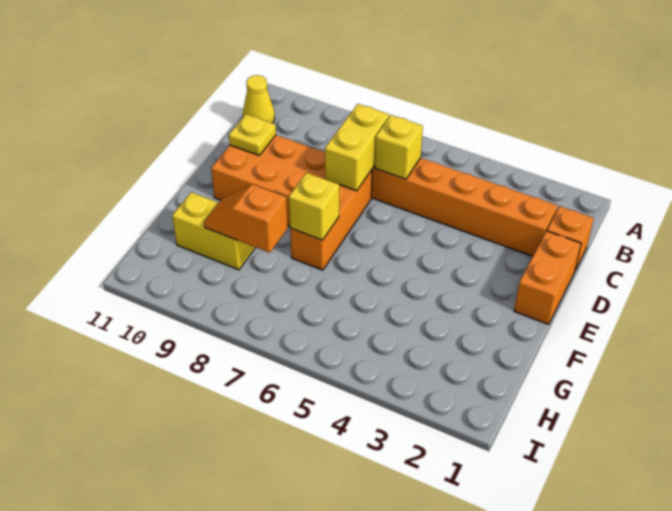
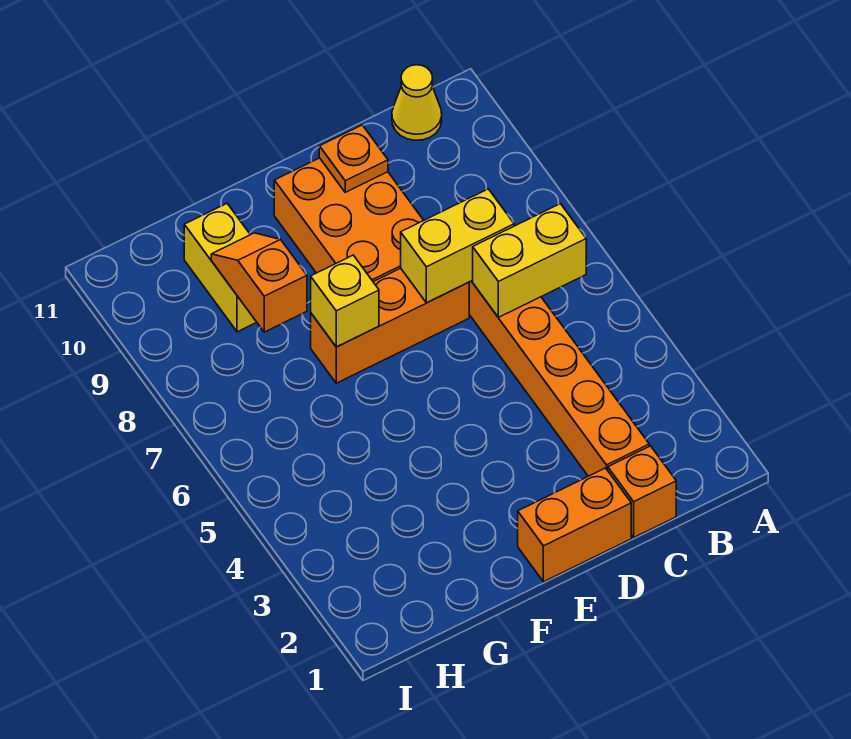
yellow 1x1 brick [375,115,423,179] -> yellow 1x2 brick [473,204,586,317]
yellow 1x1 plate [229,114,276,155] -> orange 1x1 plate [319,125,388,192]

